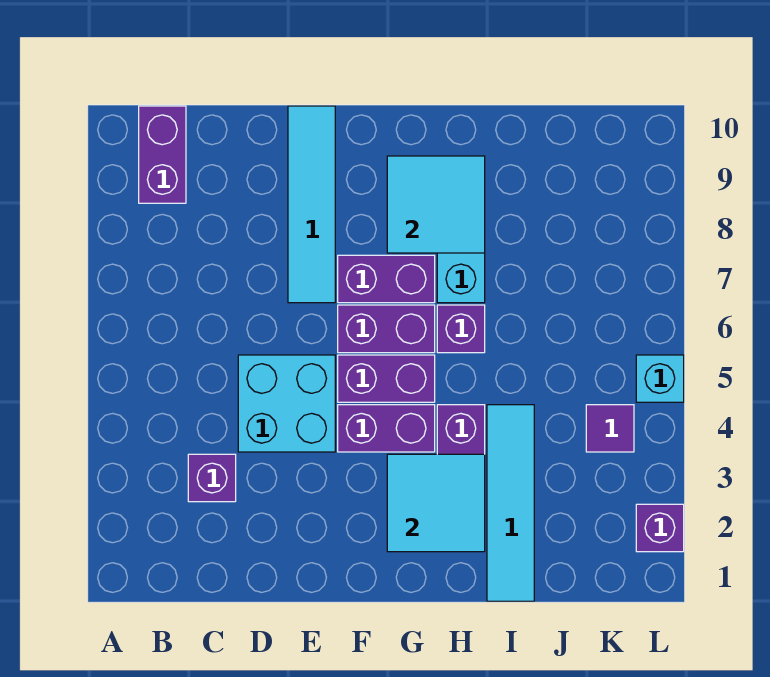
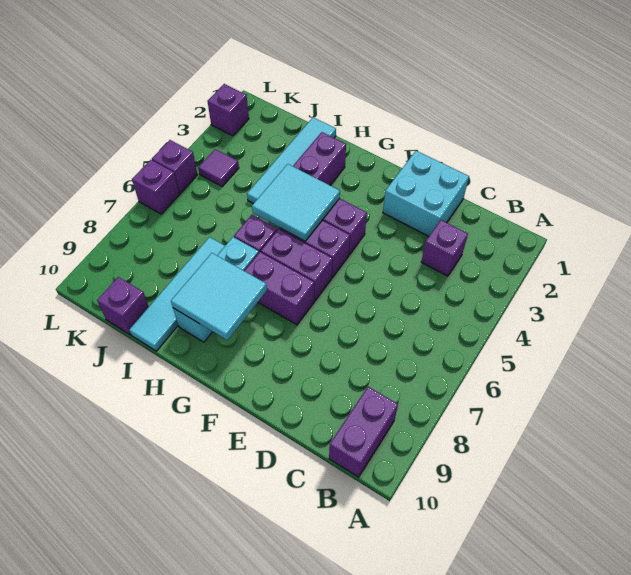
cyan 2x2 brick [238,355,335,452] -> cyan 2x2 brick moved to [383,151,469,236]
cyan 1x4 tile [288,106,335,303] -> cyan 1x4 tile moved to [129,237,225,351]
cyan 2x2 tile [387,454,485,552] -> cyan 2x2 tile moved to [252,164,340,241]
none -> purple 1x1 brick [97,277,149,335]
cyan 1x1 brick [636,355,684,402] -> purple 1x1 brick [152,140,197,194]
none -> purple 1x1 brick [132,160,179,214]

